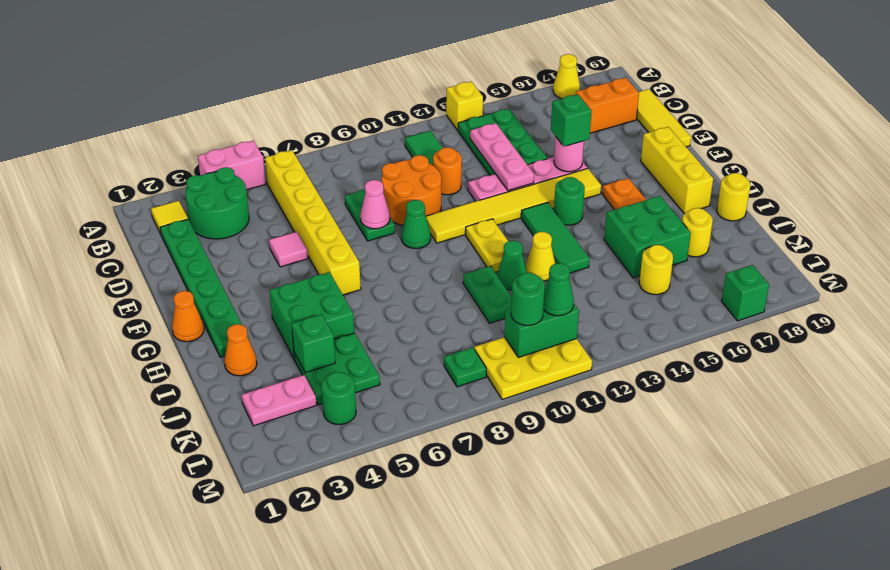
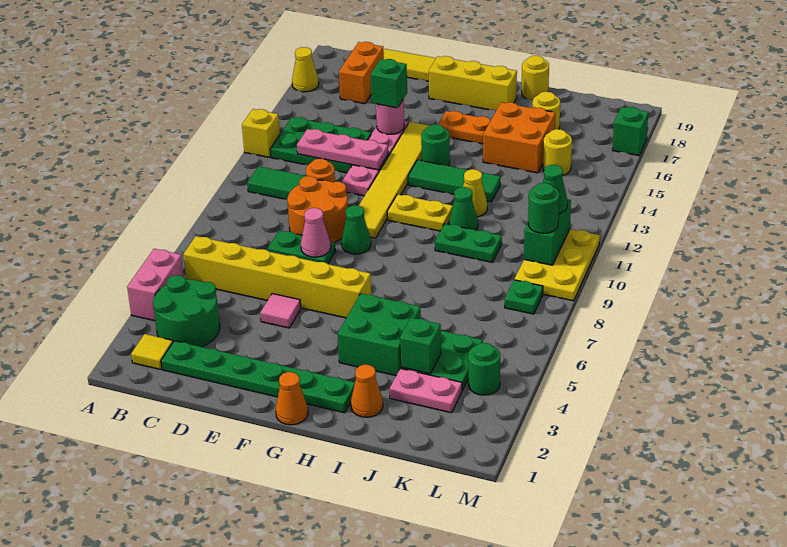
green 2x2 brick [604,196,691,278] -> orange 2x2 brick [483,102,555,173]
pink 1x2 plate [242,375,317,426] -> pink 1x2 plate turned to [389,368,462,413]

